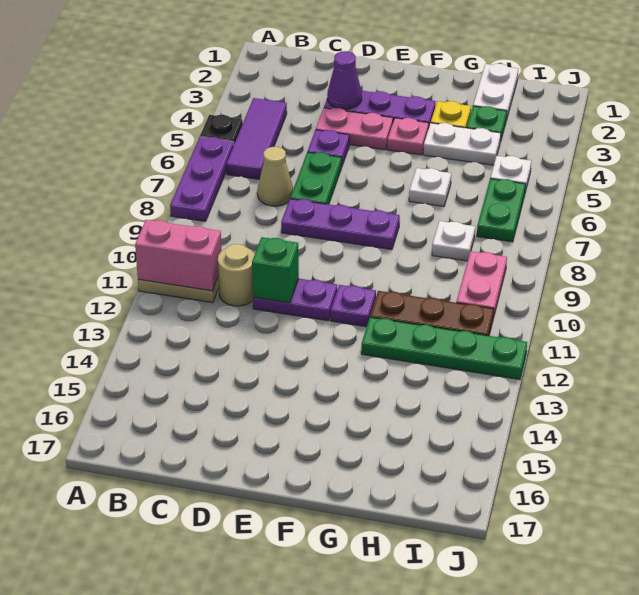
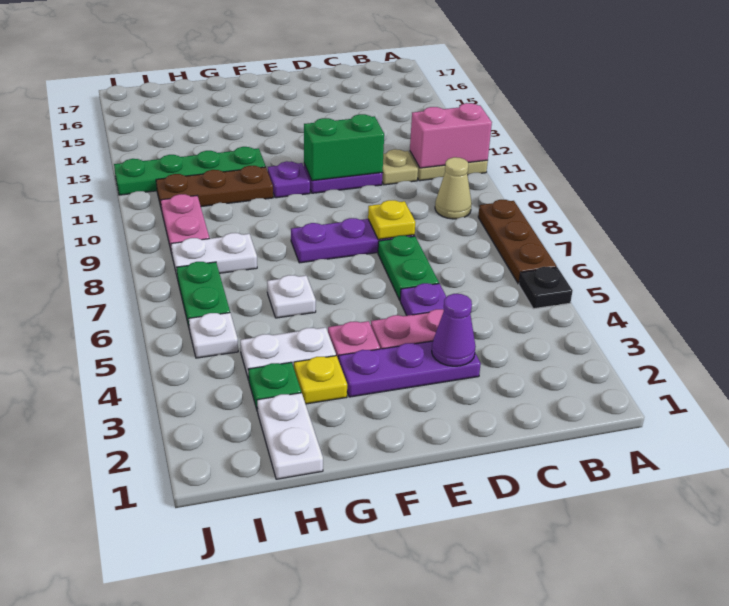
purple 1x3 plate [170,137,234,221] -> brown 1x3 plate [478,200,557,284]
purple 1x3 tile [226,98,287,179] -> none
tan 1x1 cone [257,147,293,206] -> tan 1x1 cone moved to [435,157,472,219]
tan 1x1 round brick [218,244,255,306] -> tan 1x1 plate [382,149,418,185]
none -> yellow 1x1 plate [368,200,415,239]
green 1x1 brick [252,237,299,303] -> green 1x2 brick [304,114,384,181]
white 1x1 plate [432,221,475,261] -> white 1x2 plate [171,233,257,279]

